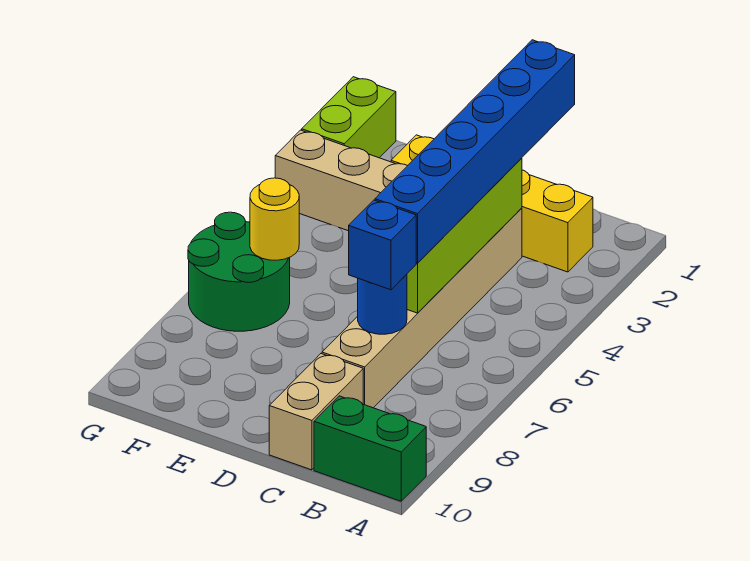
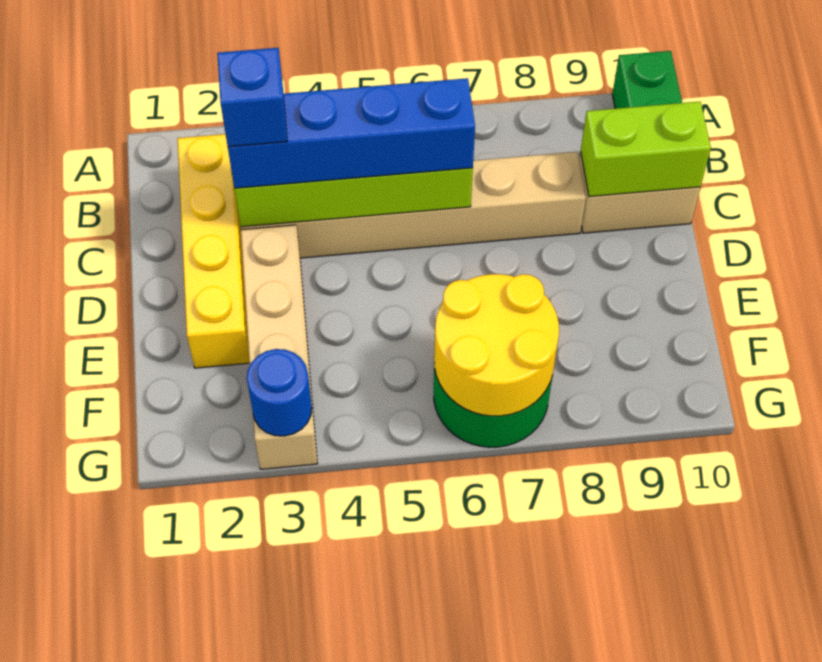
blue 1x6 brick [375,40,575,263] -> blue 1x4 brick [228,78,475,188]
blue 1x1 round brick [358,274,407,334] -> blue 1x1 round brick moved to [247,349,312,436]
blue 1x1 brick [349,200,416,290] -> blue 1x1 brick moved to [217,48,287,147]
yellow 1x1 round brick [250,178,299,260] -> yellow 2x2 round brick [434,274,559,416]
lime 1x2 brick [302,77,396,158] -> lime 1x2 brick moved to [581,102,711,197]

